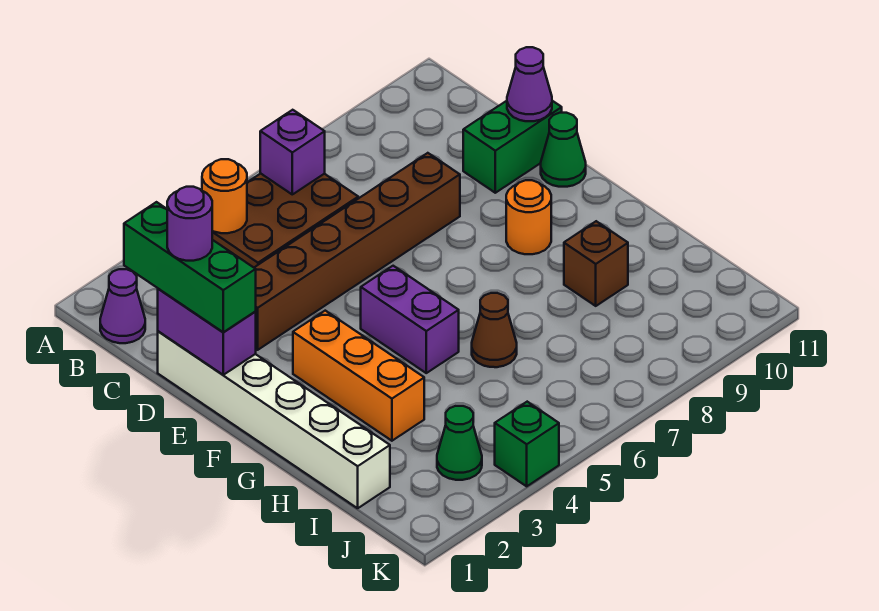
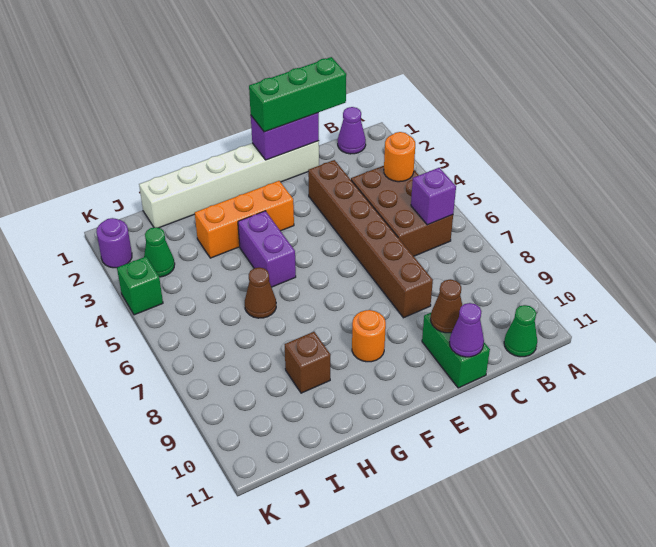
purple 1x1 round brick [167,187,212,261] -> purple 1x1 round brick moved to [96,218,132,268]
none -> brown 1x1 cone [431,279,462,333]
green 1x1 cone [541,113,586,187] -> green 1x1 cone moved to [504,305,537,357]
purple 1x2 brick [361,266,459,373] -> purple 1x2 brick turned to [238,211,296,287]

